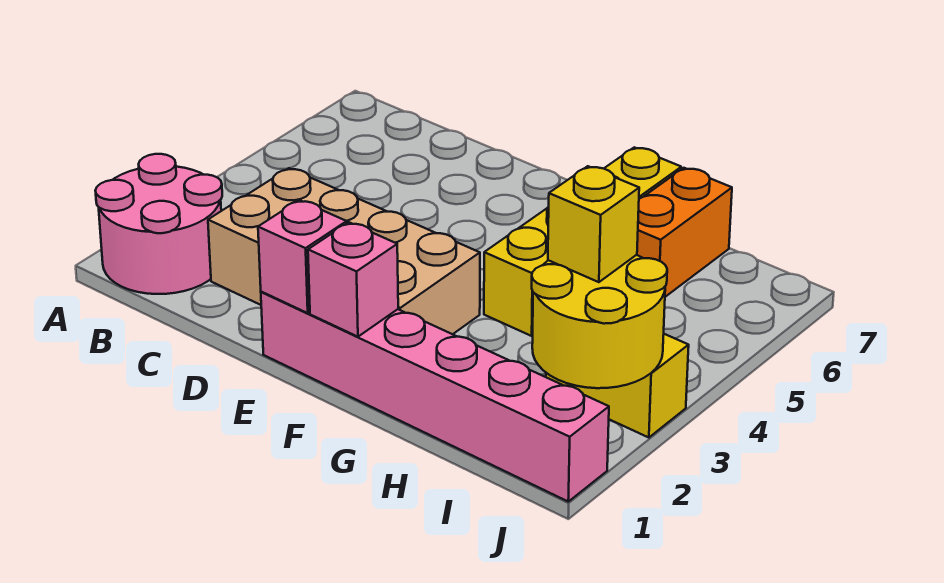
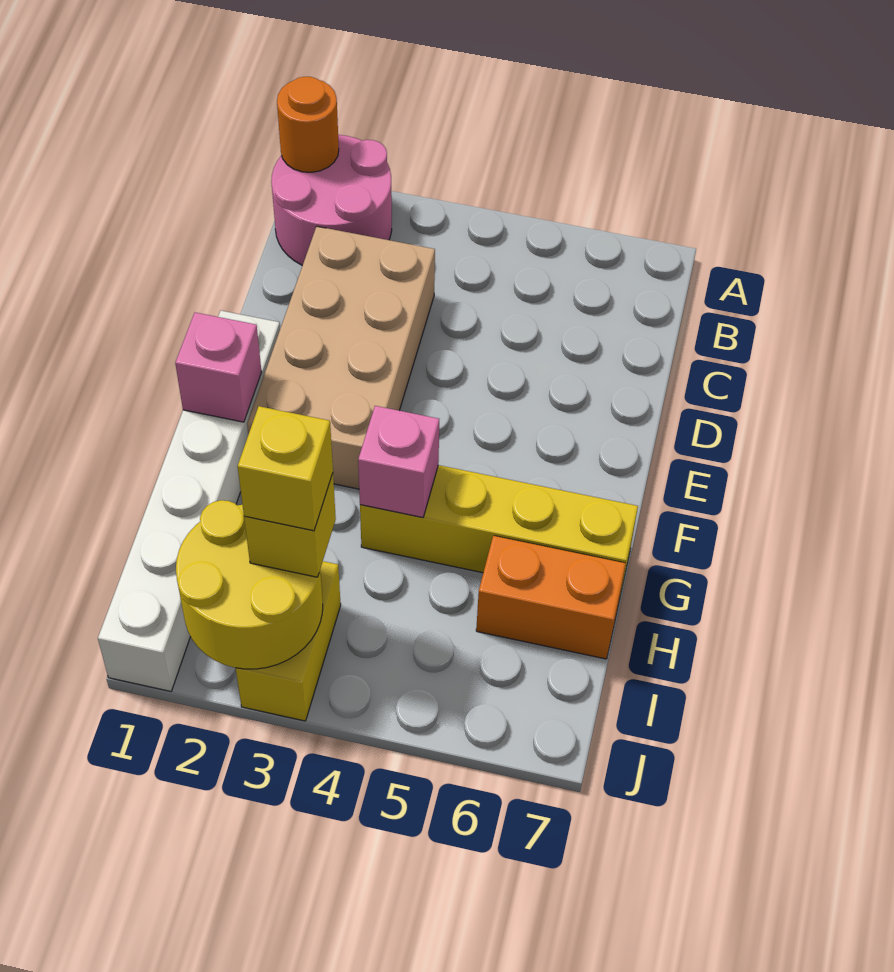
none -> orange 1x1 round brick [277,77,339,172]
pink 1x6 brick [261,292,609,502] -> white 1x6 brick [98,311,280,691]
pink 1x1 brick [258,200,347,313] -> pink 1x1 brick moved to [358,406,439,518]
none -> yellow 1x1 brick [238,406,333,531]

